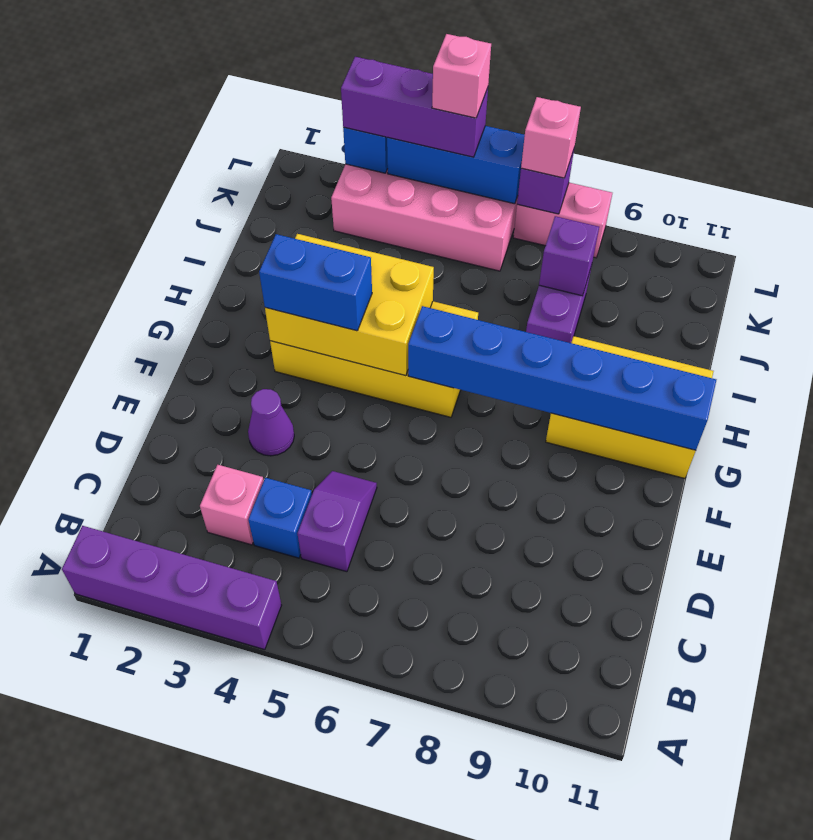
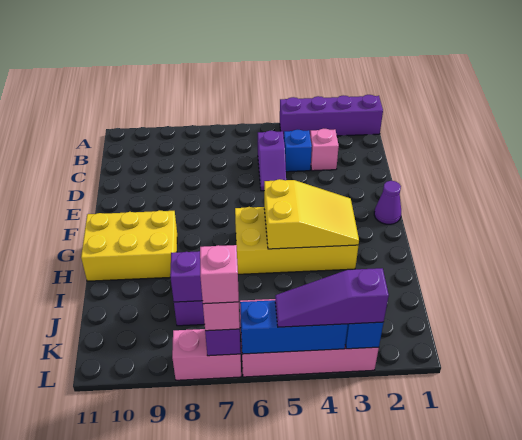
purple 1x1 cone [248,389,294,456] -> purple 1x1 cone moved to [374,181,401,224]
yellow 2x3 brick [265,234,434,376] -> yellow 2x3 slope [264,179,359,249]
blue 1x2 brick [259,234,372,331] -> none
blue 1x6 brick [408,306,716,450] -> none
purple 1x3 brick [341,57,488,157] -> purple 1x3 slope [275,268,389,327]
pink 1x1 brick [432,34,491,118] -> pink 1x1 brick moved to [200,245,239,304]

